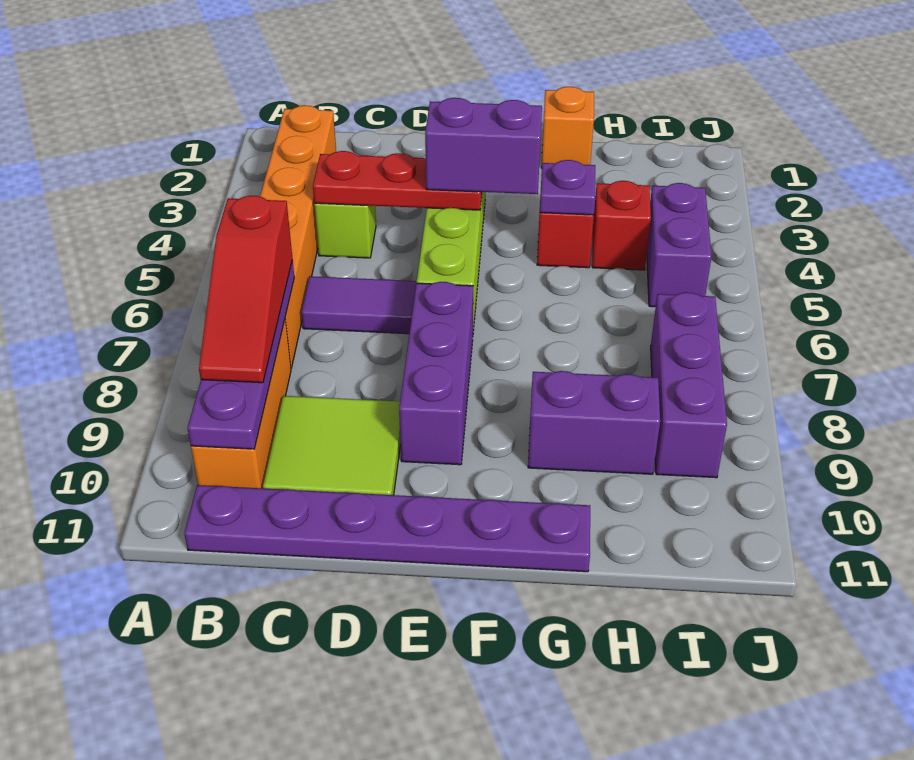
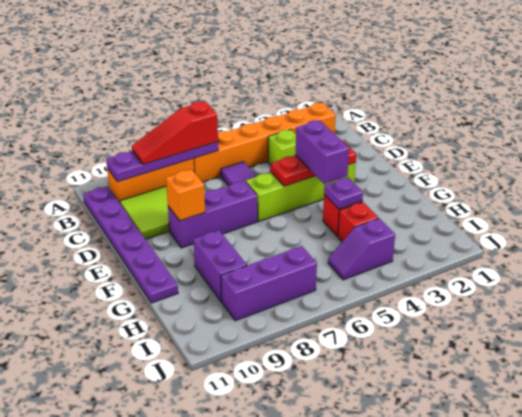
red 1x3 plate [313,151,482,210] -> red 1x3 plate turned to [271,140,356,186]
orange 1x1 brick [542,87,594,165] -> orange 1x1 brick moved to [166,169,205,221]
purple 1x2 brick [647,183,712,307] -> purple 1x2 slope [328,218,395,280]

